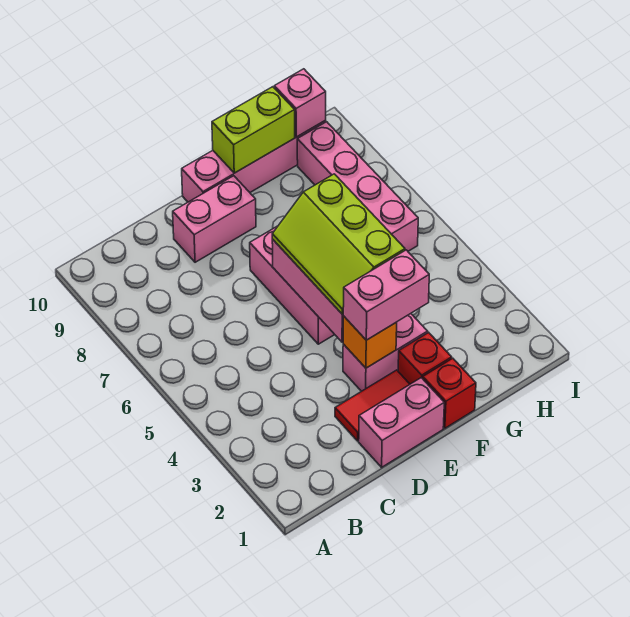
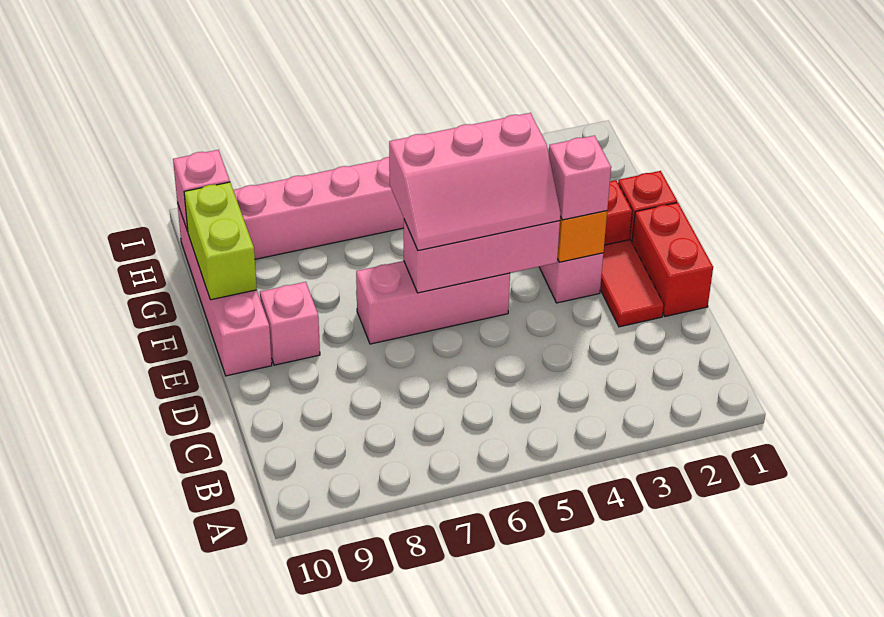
pink 1x2 brick [359,378,444,467] -> red 1x2 brick [632,203,713,317]
pink 1x2 brick [173,176,256,262] -> pink 1x1 brick [260,282,320,365]
pink 1x2 brick [343,250,429,340] -> pink 1x1 brick [549,136,611,220]
lime 2x3 slope [272,174,405,314] -> pink 2x3 slope [389,113,561,251]

